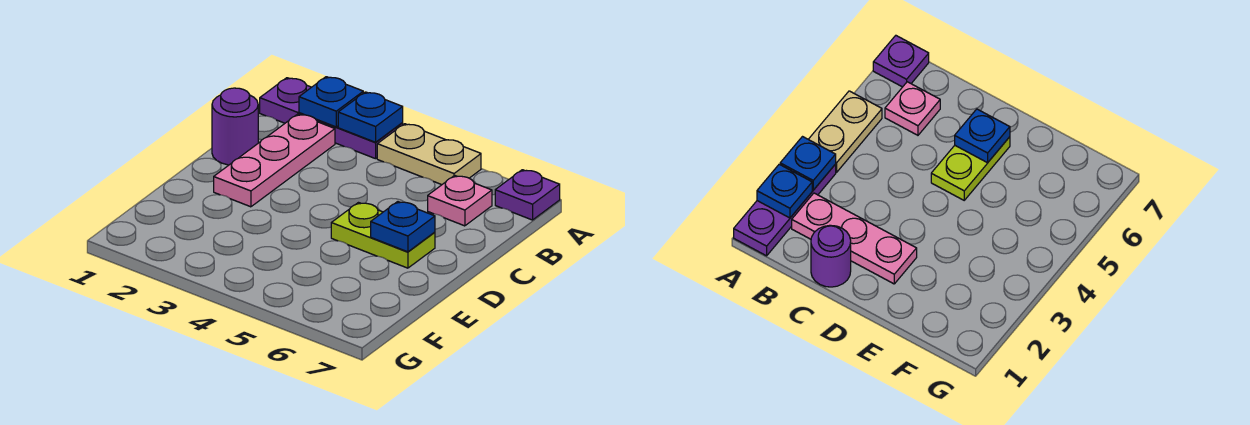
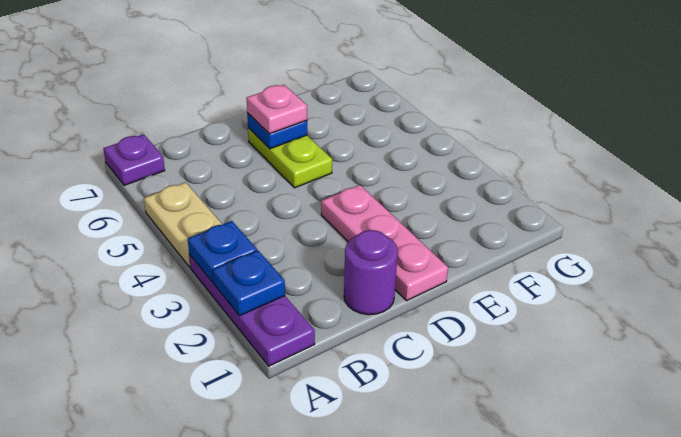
pink 1x3 plate [214,114,335,207] -> pink 1x3 plate turned to [321,185,448,301]
pink 1x1 plate [428,175,492,226] -> pink 1x1 plate moved to [247,85,307,134]

